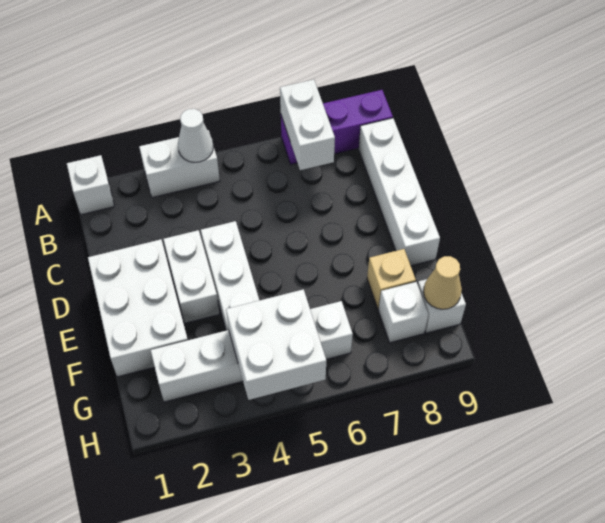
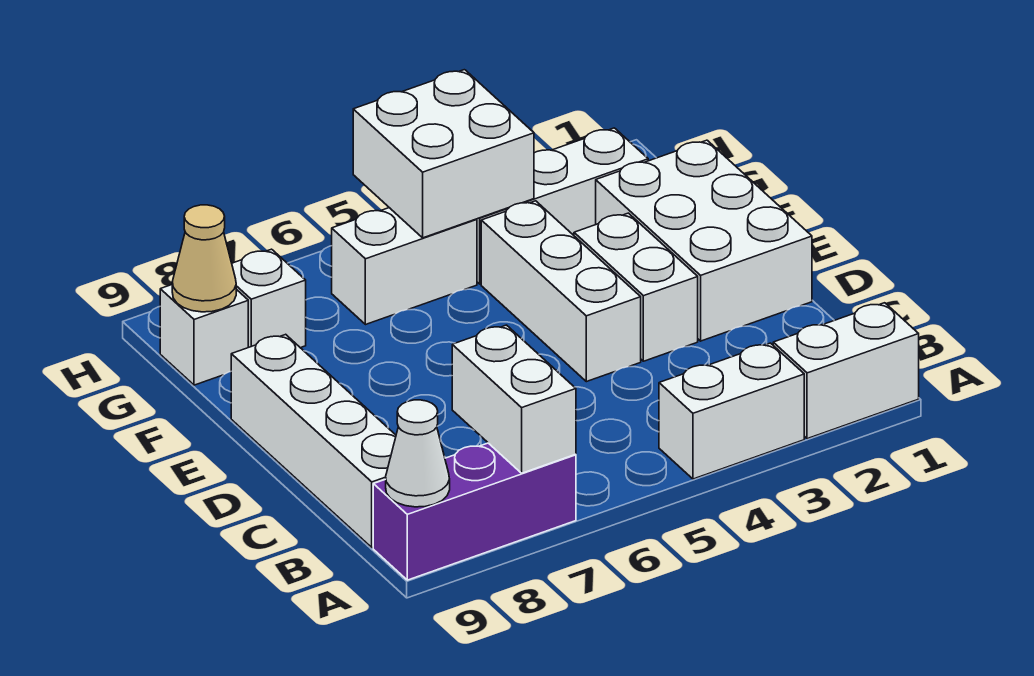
white 1x1 brick [67,155,114,215] -> white 1x2 brick [773,303,919,439]
white 1x1 cone [178,109,213,162] -> white 1x1 cone moved to [386,400,450,507]
tan 1x1 brick [367,249,416,309] -> none

